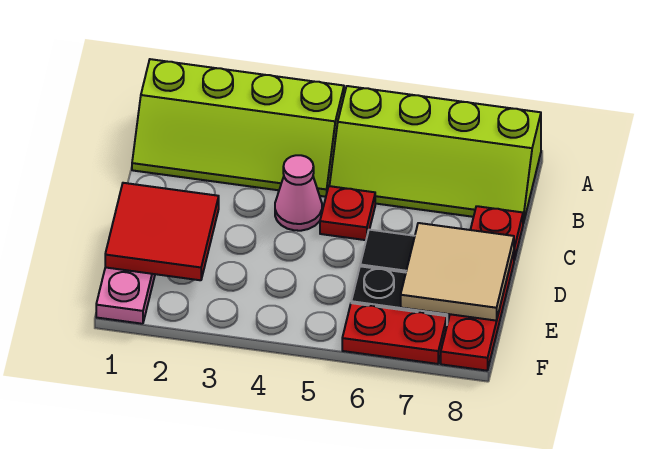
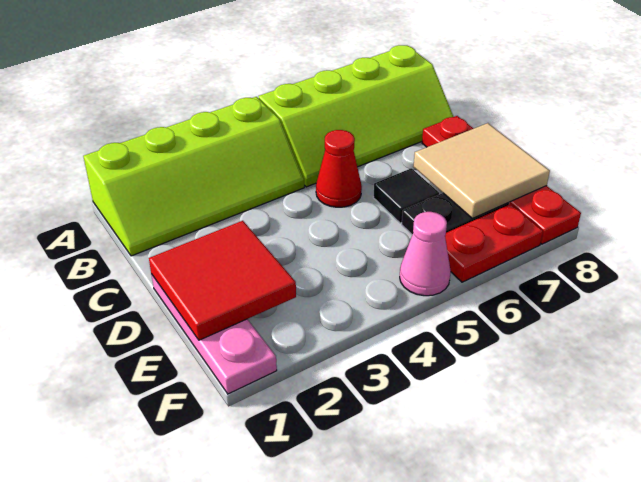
pink 1x1 cone [275,155,322,231] -> pink 1x1 cone moved to [400,212,451,296]
red 1x1 plate [320,186,375,240] -> red 1x1 cone [316,130,362,207]

